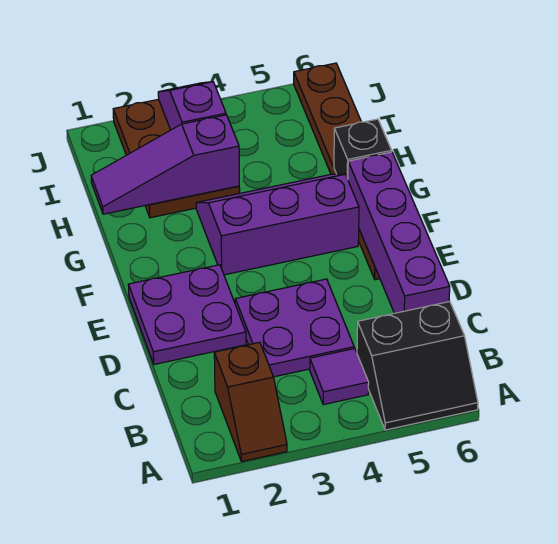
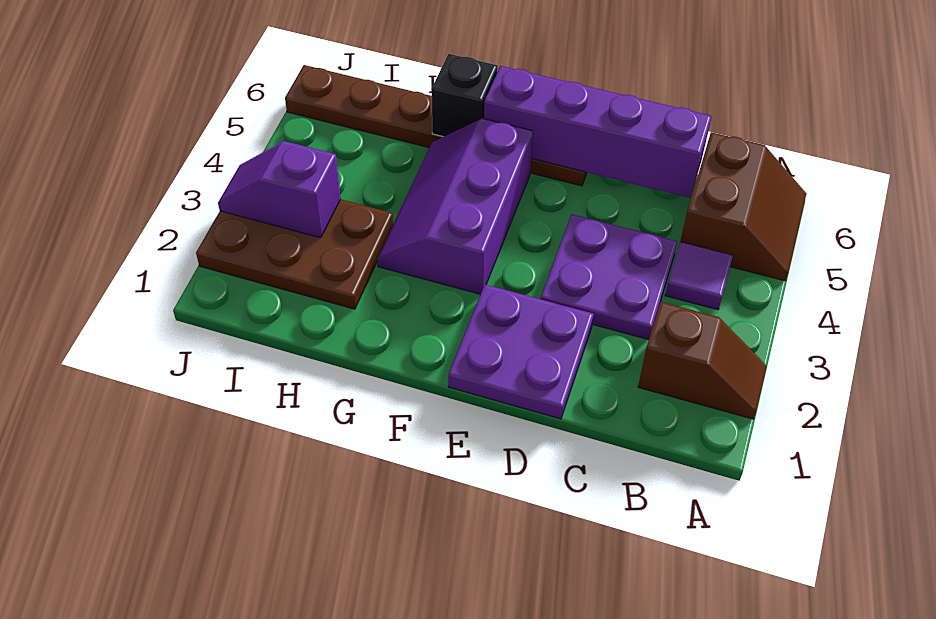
black 2x2 slope [357,301,478,430] -> brown 2x2 slope [680,132,807,281]
purple 1x3 slope [91,115,239,214] -> none

